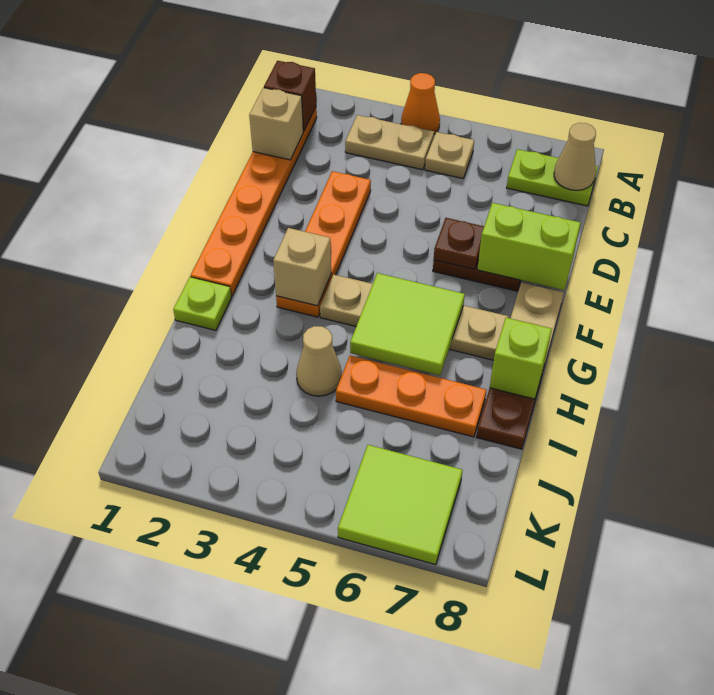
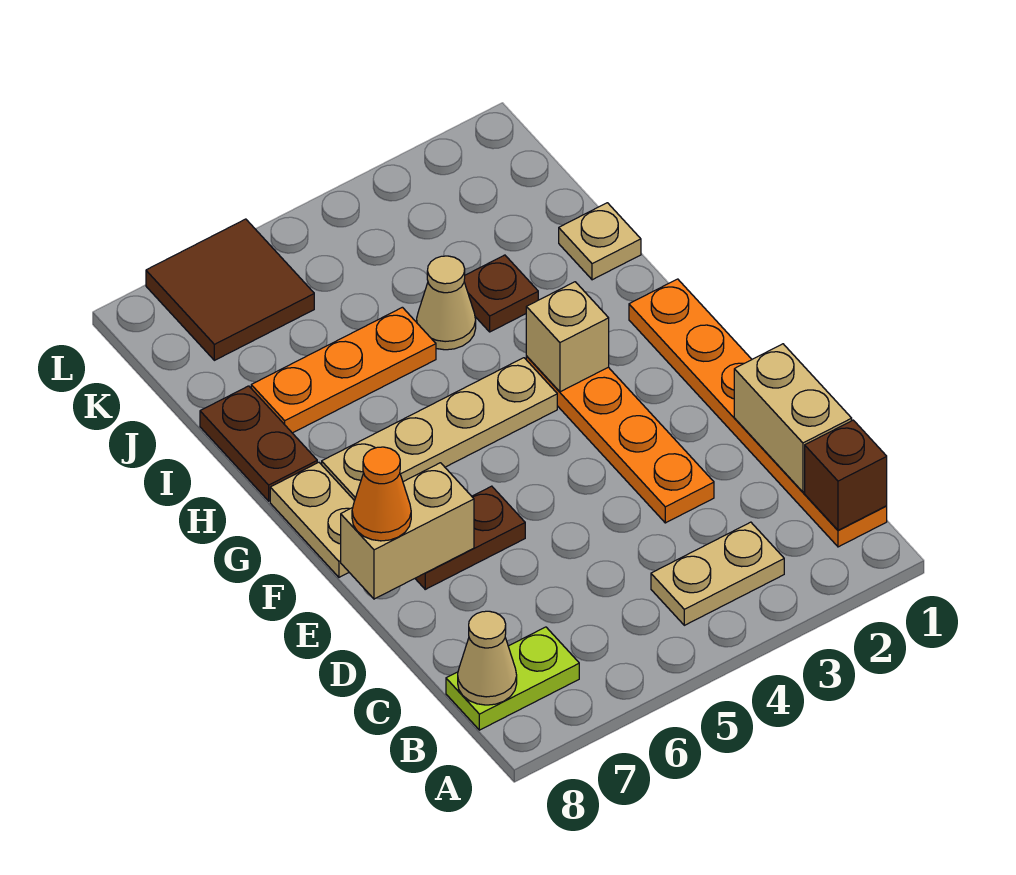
orange 1x1 cone [401,73,440,134] -> orange 1x1 cone moved to [352,447,411,541]
tan 1x1 plate [425,132,474,178] -> tan 1x1 plate moved to [559,203,641,280]
tan 1x1 brick [249,88,303,160] -> tan 1x2 brick [734,344,852,492]
brown 1x1 plate [434,218,484,269] -> brown 1x1 plate moved to [464,255,538,332]
lime 1x2 brick [477,203,580,290] -> tan 1x2 brick [341,463,474,599]
lime 2x2 tile [350,273,465,375] -> none
lime 1x1 plate [173,277,232,330] -> none
lime 1x1 brick [490,318,552,399] -> none
lime 2x2 tile [338,445,462,565] -> brown 2x2 tile [146,219,314,360]

